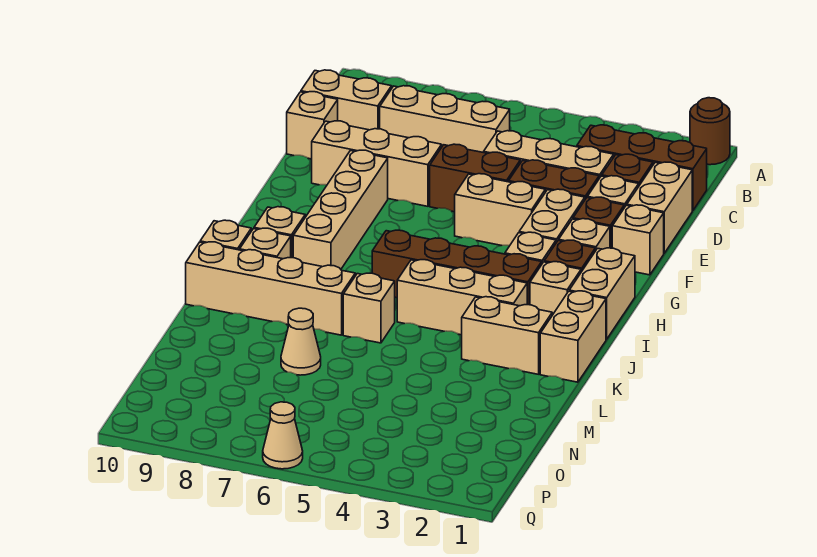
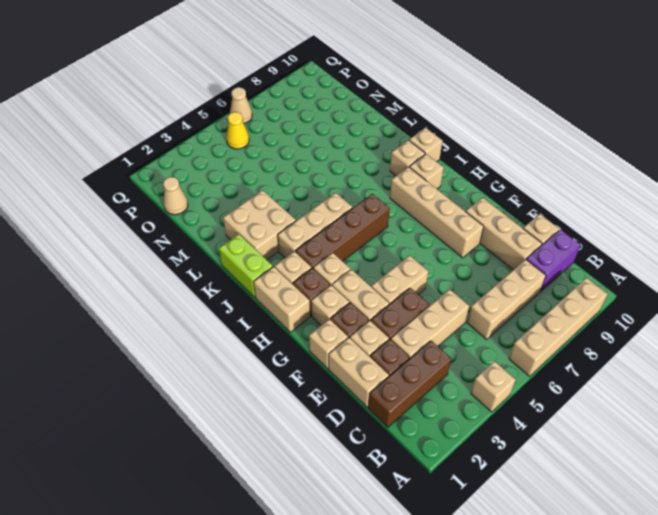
brown 1x1 round brick [690,98,730,165] -> none
tan 1x2 brick [301,70,392,130] -> purple 1x2 brick [526,230,580,292]
brown 1x2 brick [430,144,520,212] -> none
tan 1x3 brick [312,121,442,206] -> tan 1x3 brick turned to [466,197,542,270]
tan 1x2 brick [540,291,606,382] -> lime 1x2 brick [219,234,273,298]
tan 1x2 brick [462,297,552,374] -> tan 2x2 brick [223,190,296,260]
tan 1x1 brick [343,273,395,343] -> tan 1x1 brick moved to [471,361,516,412]
tan 1x4 brick [186,242,355,335] -> tan 1x4 brick moved to [509,278,607,376]
tan 1x1 cone [281,308,321,375] -> tan 1x1 cone moved to [163,177,188,215]
none -> yellow 1x1 cone [226,112,249,149]

